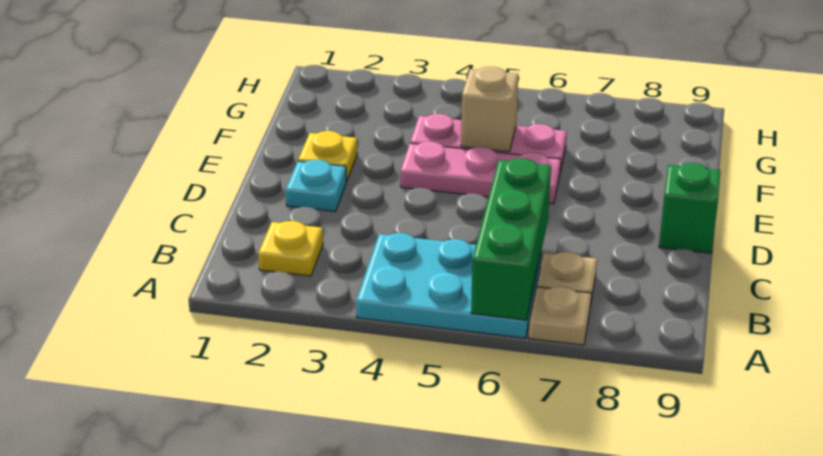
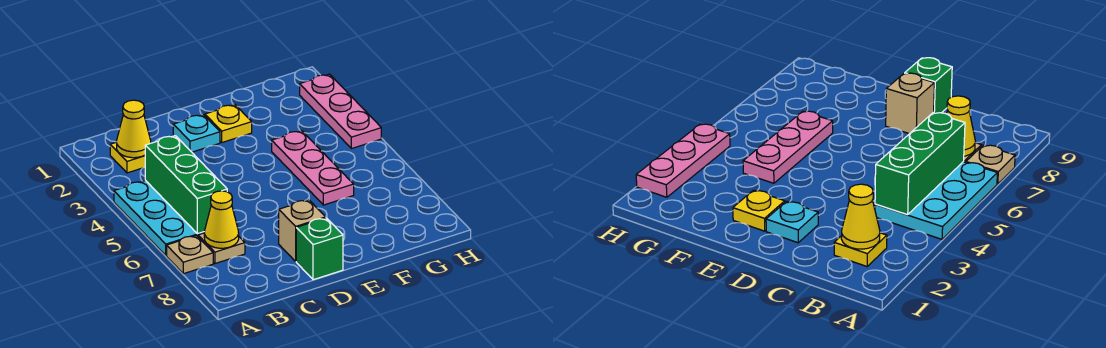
green 1x3 brick [471,158,551,320] -> green 1x3 brick turned to [145,136,227,234]
none -> yellow 1x1 cone [117,100,151,158]
none -> yellow 1x1 cone [204,191,239,248]
pink 1x3 plate [400,142,561,204] -> pink 1x3 plate moved to [300,74,381,149]
tan 1x1 brick [461,67,519,152] -> tan 1x1 brick moved to [279,200,326,261]

